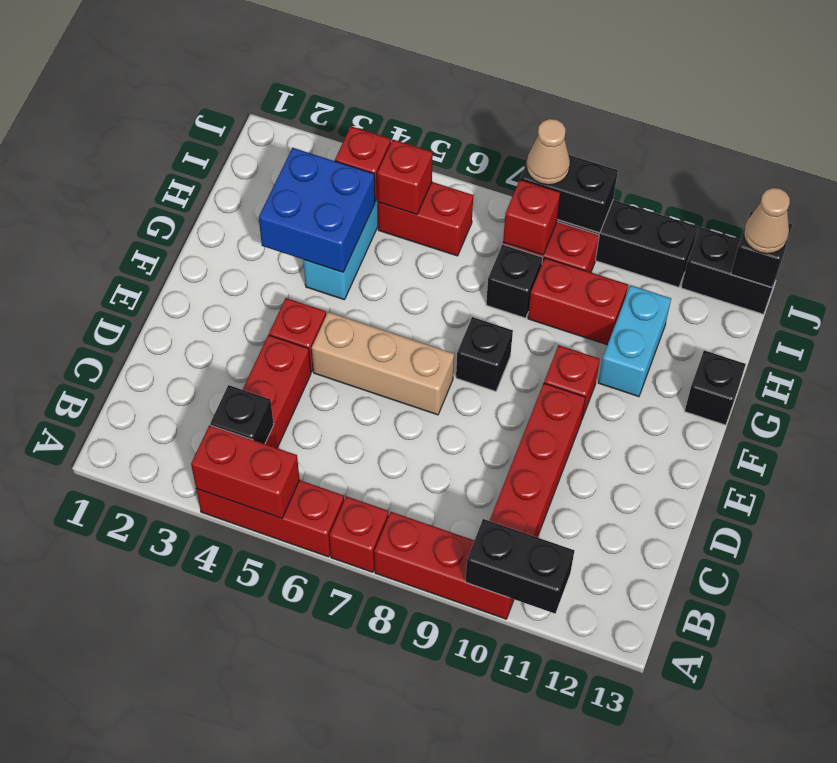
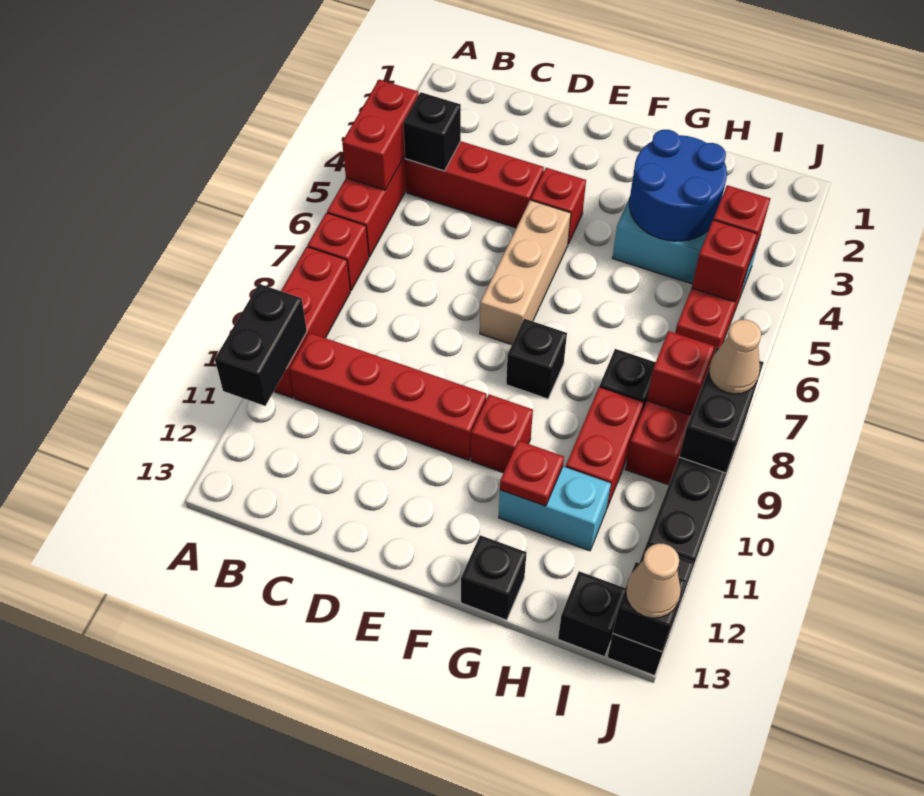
blue 2x2 brick [259,148,375,272] -> blue 2x2 round brick [629,130,727,241]
none -> red 1x1 plate [500,441,564,506]
none -> black 1x1 brick [558,571,626,657]

